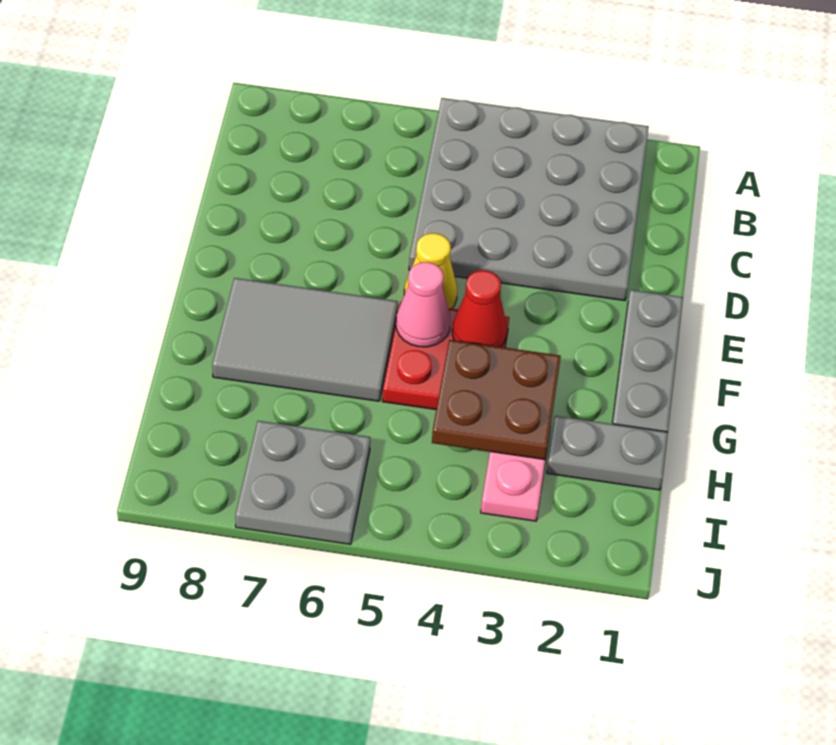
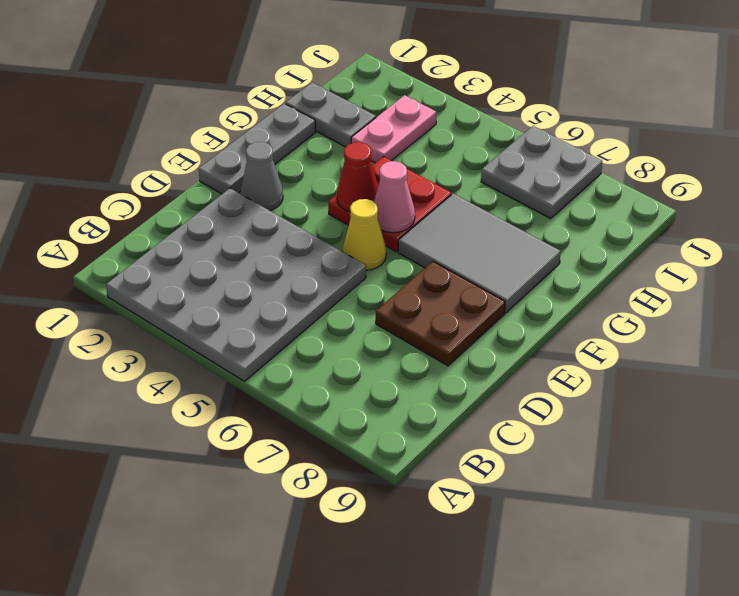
none -> grey 1x1 cone [241,142,283,211]
brown 2x2 plate [432,340,561,460] -> brown 2x2 plate moved to [376,262,505,366]

